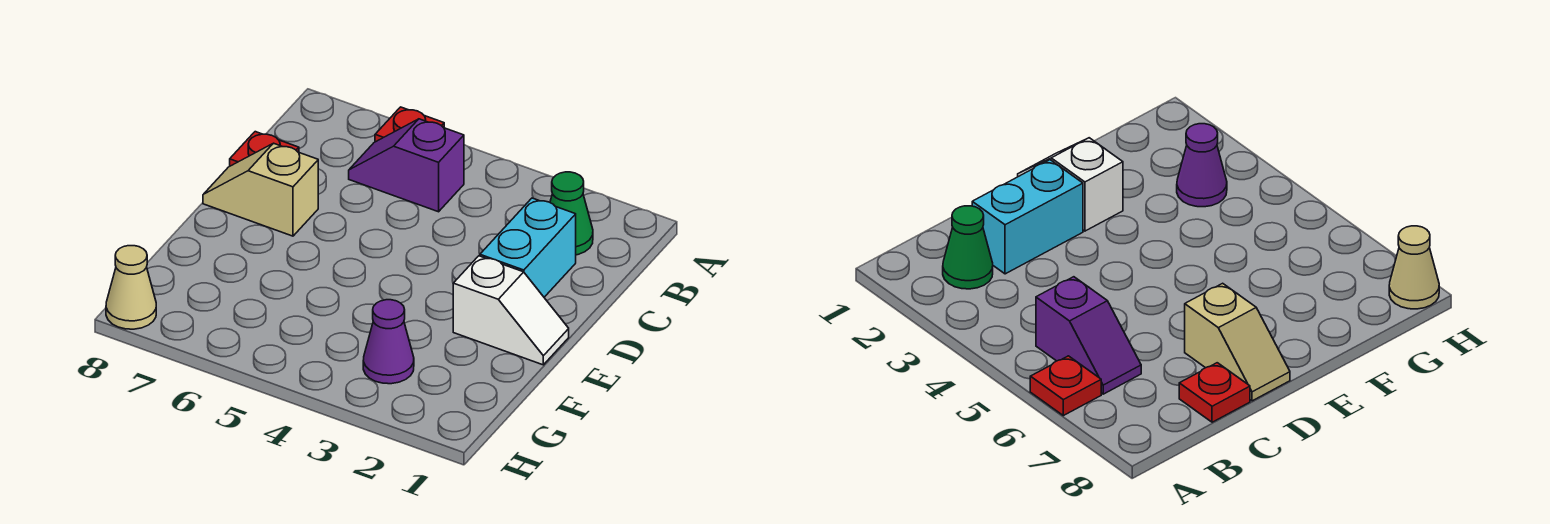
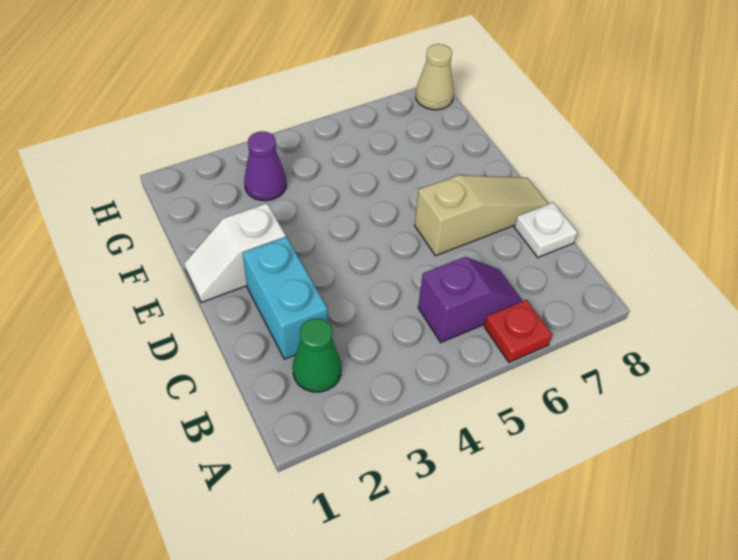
red 1x1 plate [230,132,299,166] -> white 1x1 plate [514,203,577,257]
tan 1x2 slope [203,143,318,236] -> tan 1x3 slope [415,175,549,256]

